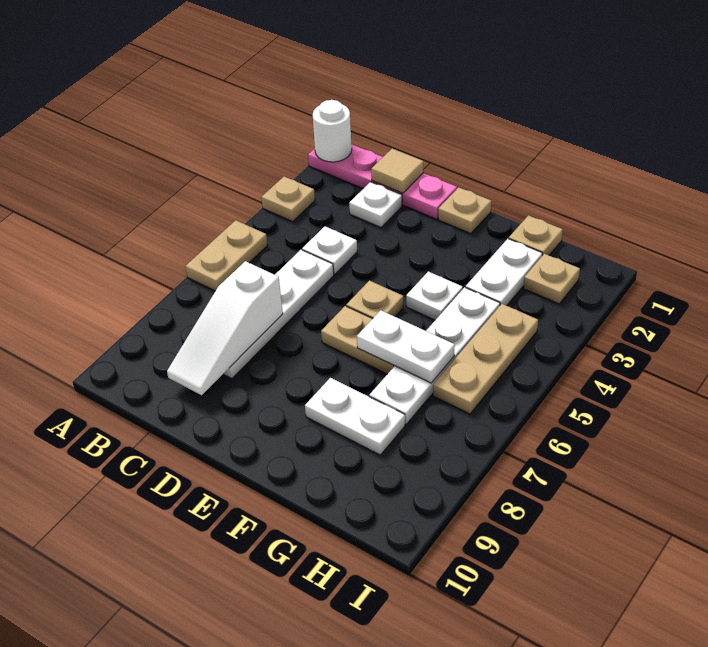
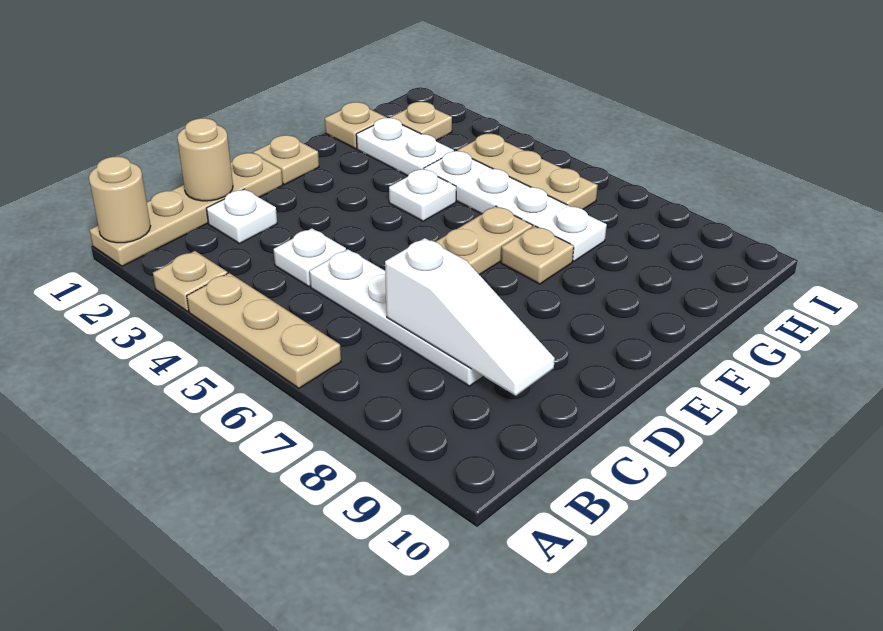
pink 1x4 plate [308,144,457,219] -> tan 1x4 plate [90,153,283,266]
white 1x1 round brick [313,100,352,162] -> tan 1x1 round brick [89,156,150,243]
tan 1x2 plate [185,220,268,291] -> tan 1x3 plate [187,273,341,388]
tan 1x1 tile [371,149,423,193] -> tan 1x1 round brick [177,118,233,201]
tan 1x1 plate [346,281,403,319] -> tan 1x1 plate moved to [501,226,574,284]
white 1x2 plate [357,310,455,383] -> none
white 1x2 plate [305,378,405,455] -> none

